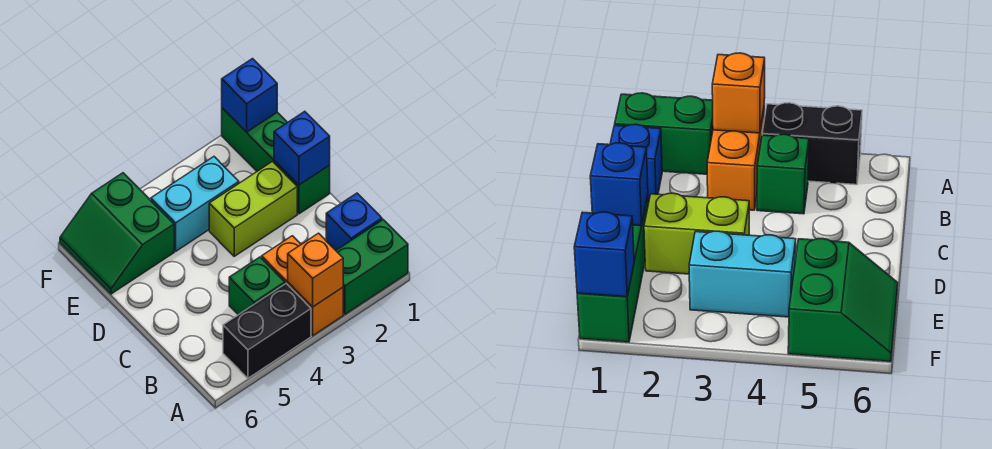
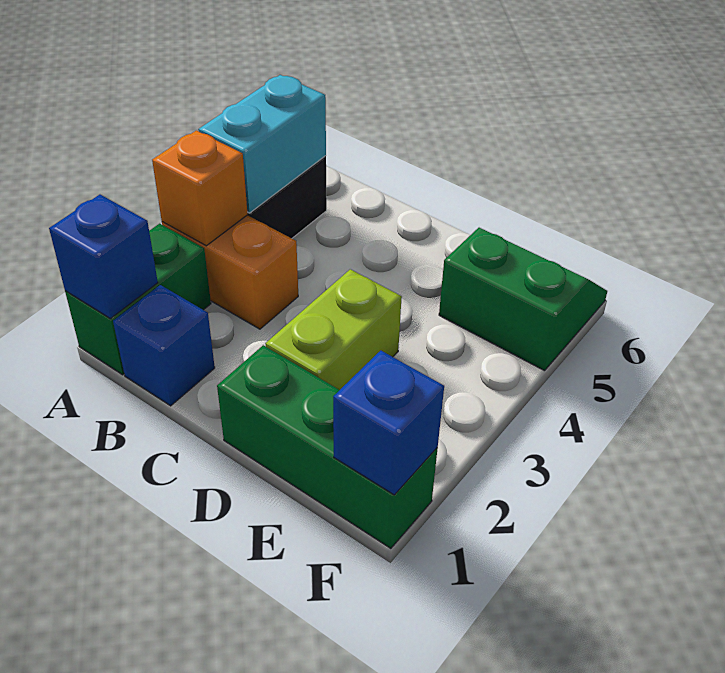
green 1x1 brick [229,257,285,315] -> none
blue 1x1 brick [274,111,330,185] -> blue 1x1 brick moved to [49,195,158,318]
cyan 1x2 brick [151,157,239,251] -> cyan 1x2 brick moved to [198,75,326,213]

